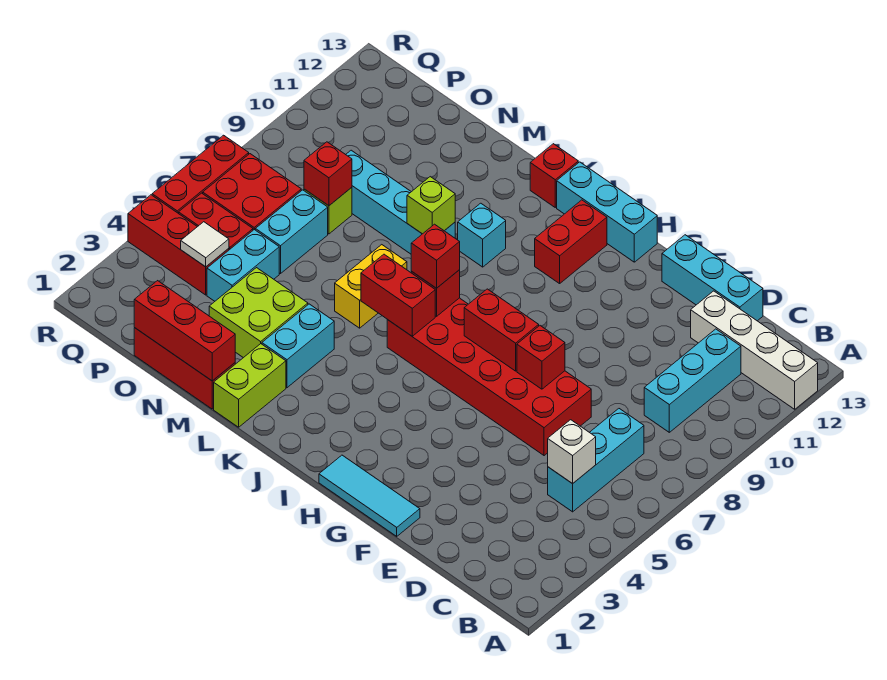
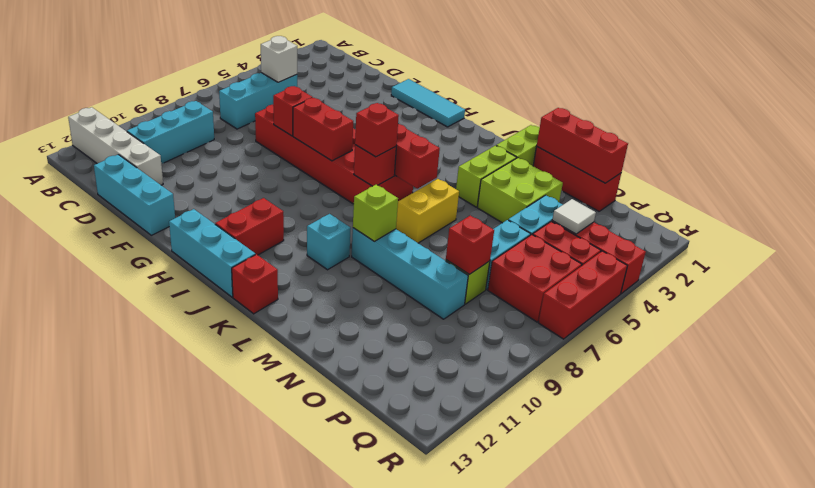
cyan 1x2 brick [262,304,334,388] -> lime 1x2 brick [456,146,517,207]

